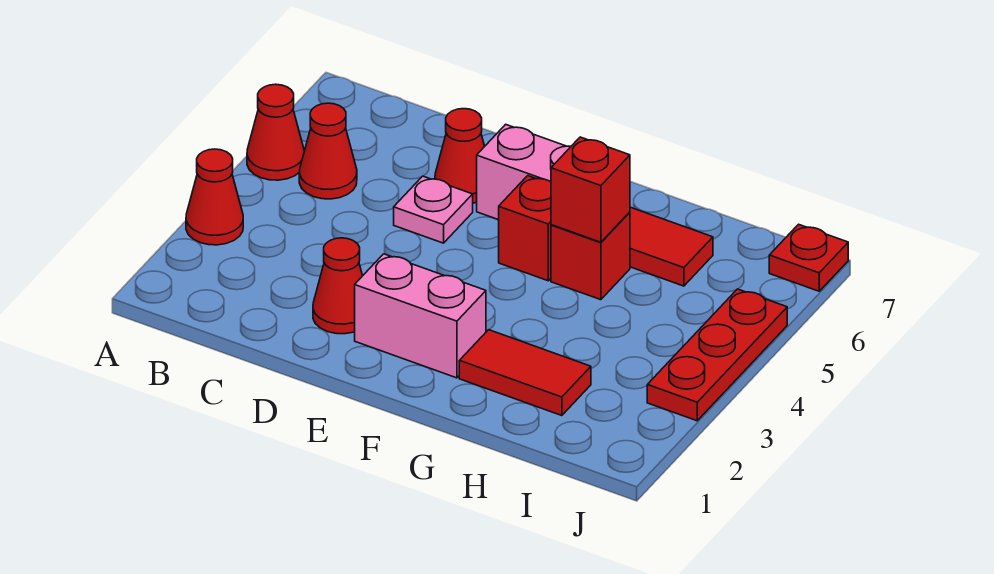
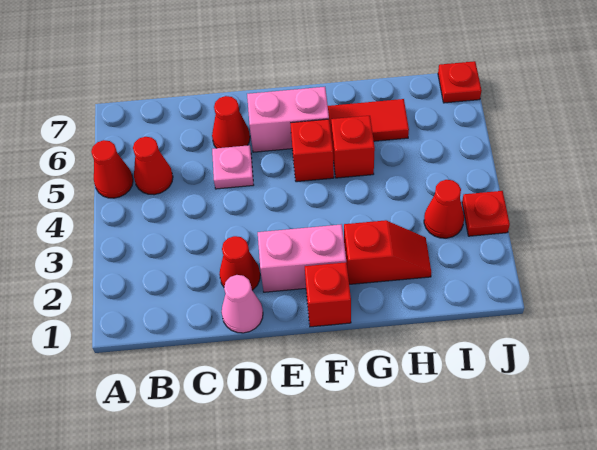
red 1x1 cone [186,149,243,245] -> red 1x1 cone moved to [424,180,464,238]
none -> pink 1x1 cone [222,275,263,333]
red 1x2 tile [459,330,591,416] -> red 1x2 slope [344,220,431,284]
red 1x1 brick [551,137,630,242] -> red 1x1 brick moved to [305,262,351,327]
red 1x3 plate [647,289,787,421] -> red 1x1 plate [462,191,510,236]

